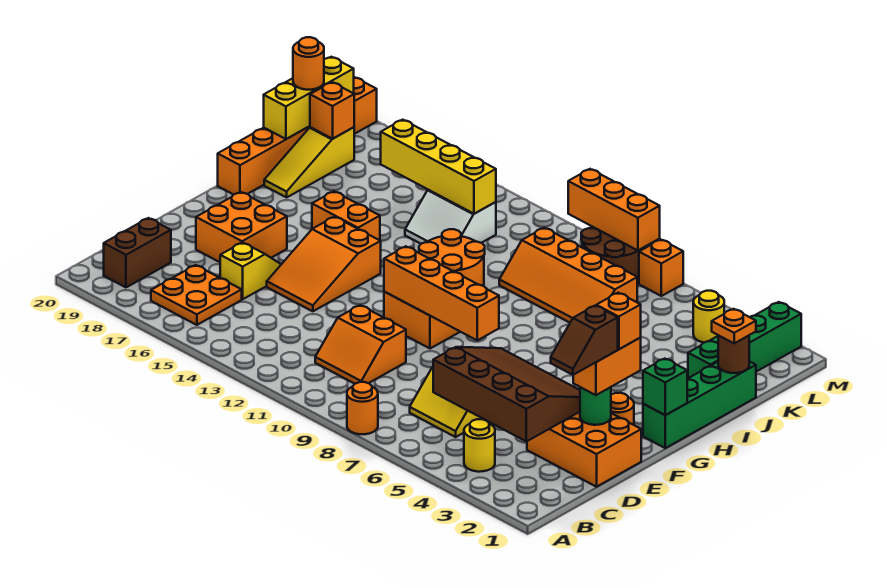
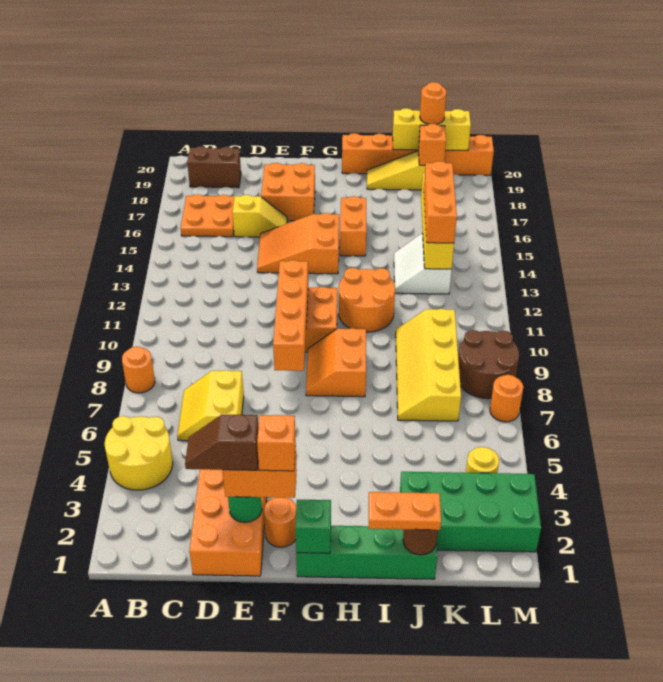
yellow 1x1 round brick [464,419,495,472] -> yellow 2x2 round brick [105,416,173,490]
brown 3x4 slope [433,347,580,441] -> none
orange 2x2 slope [315,305,406,384] -> orange 2x2 slope moved to [306,328,366,397]
orange 1x1 plate [712,309,756,343] -> orange 1x2 plate [369,492,441,530]
green 1x4 brick [688,302,801,378] -> green 2x4 brick [400,472,541,552]
orange 2x4 slope [499,228,637,323] -> yellow 2x4 slope [396,309,461,421]
orange 1x1 brick [639,240,683,296] -> orange 1x1 round brick [490,375,523,422]
orange 1x3 brick [568,169,660,250] -> orange 1x3 brick moved to [424,161,457,243]

